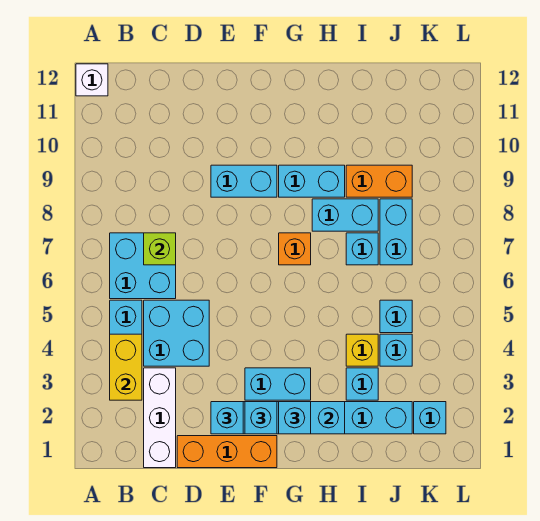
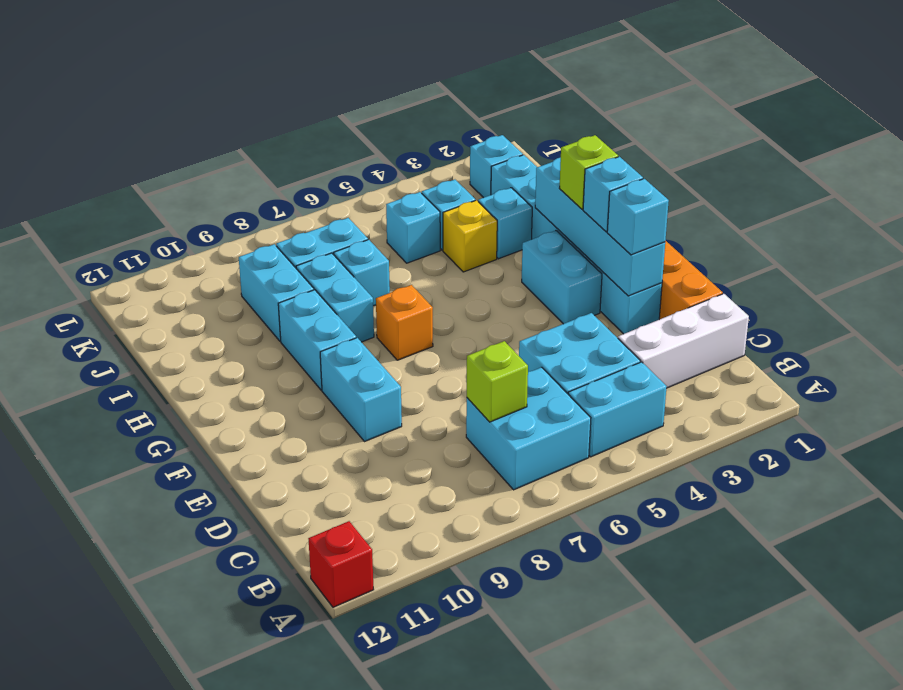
white 1x1 brick [76,64,108,96] -> red 1x1 brick [308,521,374,607]
yellow 1x2 brick [110,334,142,400] -> none
cyan 1x1 brick [279,402,311,434] -> lime 1x1 brick [559,135,618,209]
orange 1x2 brick [346,165,412,197] -> cyan 1x2 brick [239,244,314,341]

